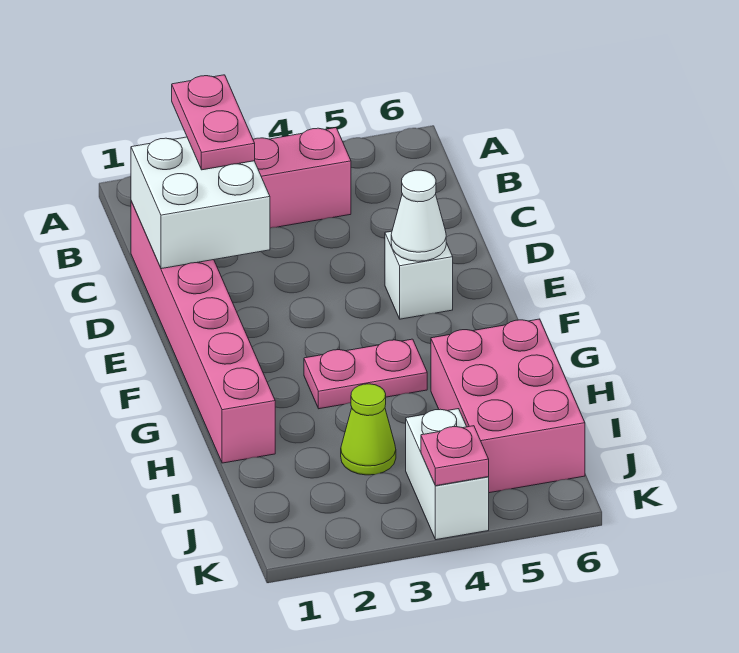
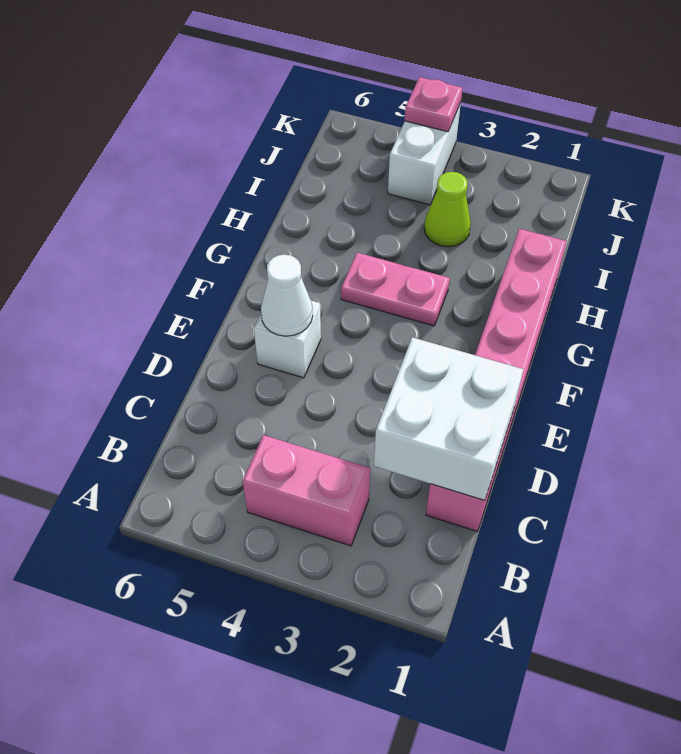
pink 1x2 plate [172,75,255,170] -> none
pink 2x3 brick [431,319,585,493] -> none

